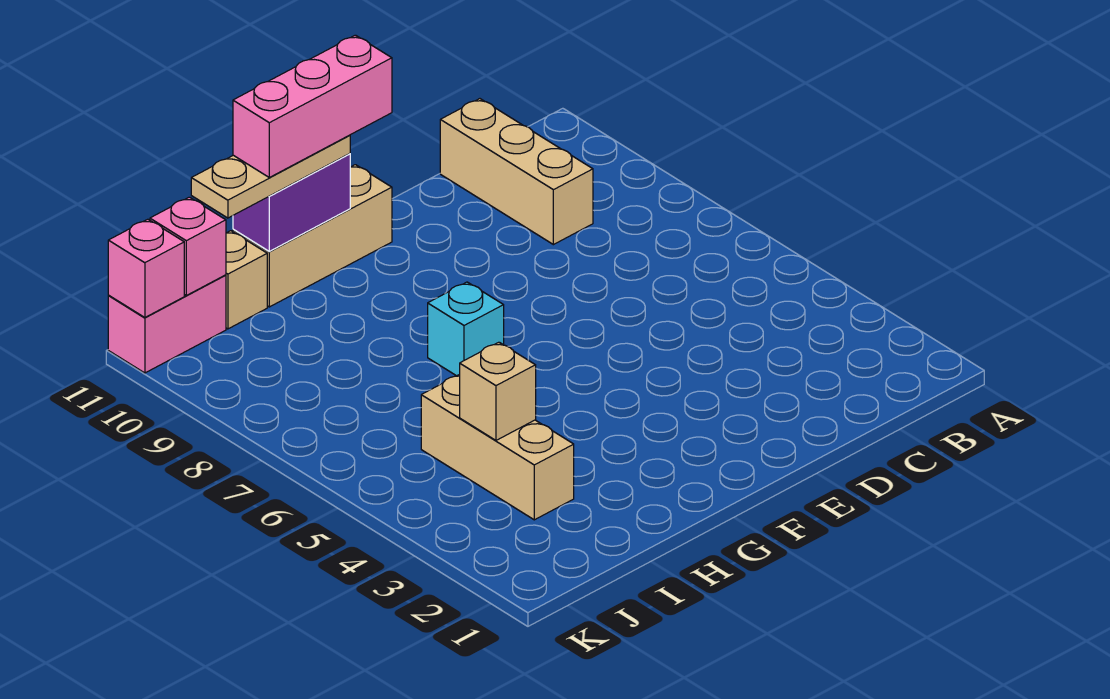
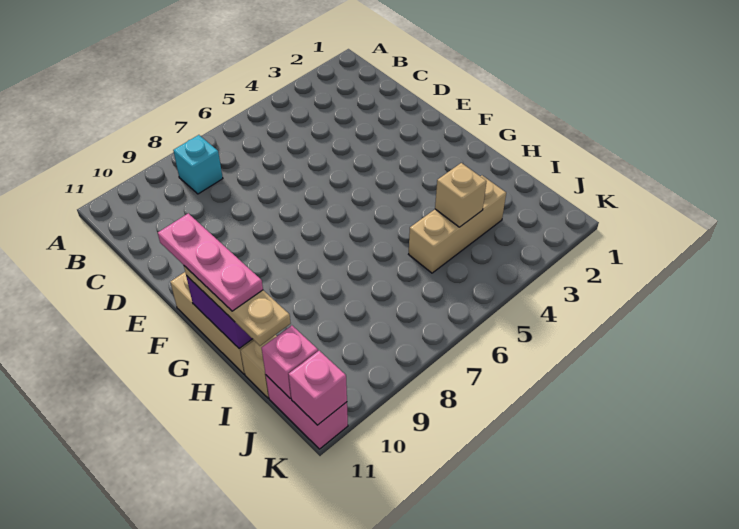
tan 1x3 brick [440,99,593,245] -> none
pink 1x3 brick [233,35,392,177] -> pink 1x3 plate [158,213,263,311]
cyan 1x1 brick [428,282,504,376] -> cyan 1x1 brick moved to [173,135,223,194]

